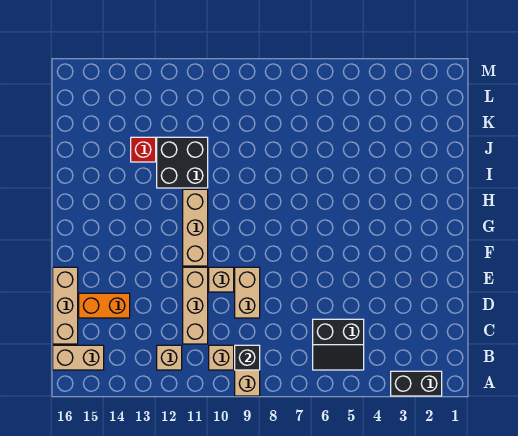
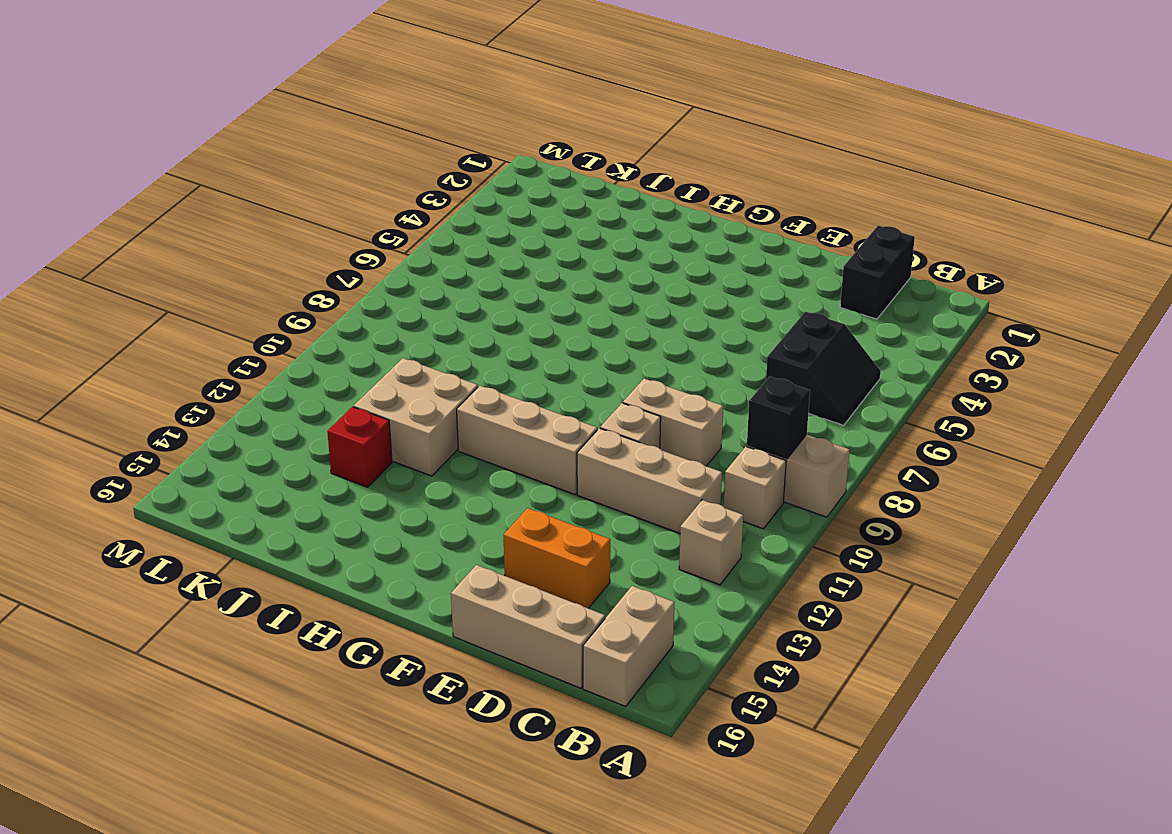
black 1x2 brick [391,371,442,396] -> black 1x2 brick moved to [840,225,915,319]
orange 1x2 brick [79,293,130,318] -> orange 1x2 brick turned to [504,508,610,608]
black 2x2 brick [157,137,208,188] -> tan 2x2 brick [354,358,478,476]

